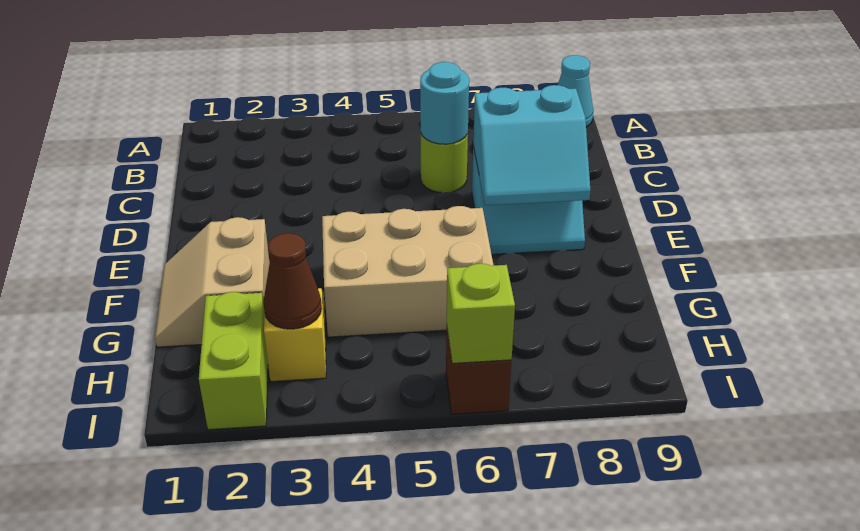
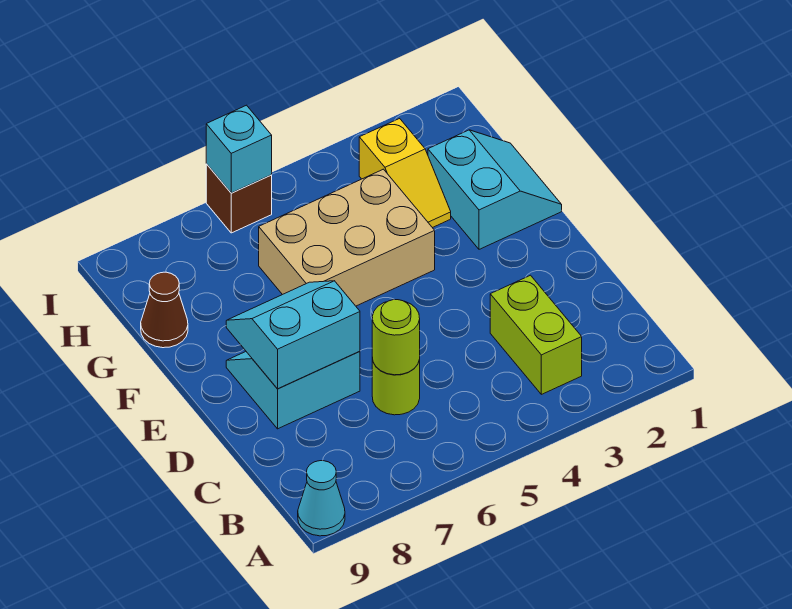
cyan 1x1 round brick [420,62,469,144] -> lime 1x1 round brick [372,300,420,375]
tan 2x2 slope [155,217,270,347] -> cyan 2x2 slope [428,130,562,249]
lime 1x2 brick [199,292,268,430] -> lime 1x2 brick moved to [490,275,582,394]
brown 1x1 cone [263,233,322,329] -> brown 1x1 cone moved to [141,272,188,348]
lime 1x1 brick [447,264,515,363] -> cyan 1x1 brick [206,105,272,193]

